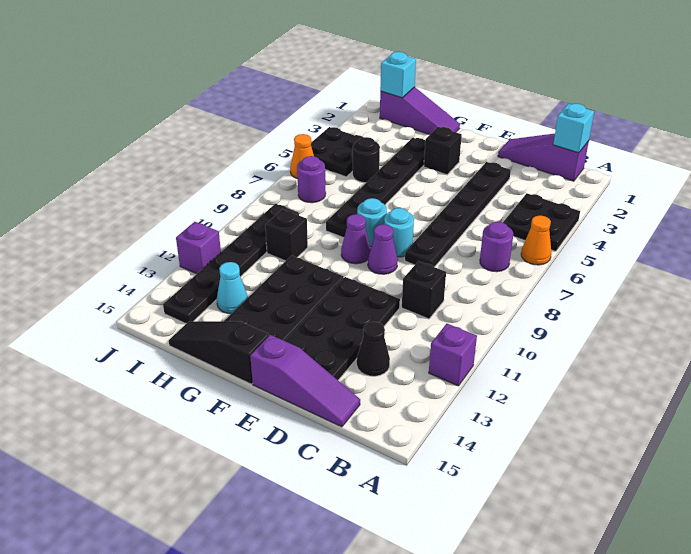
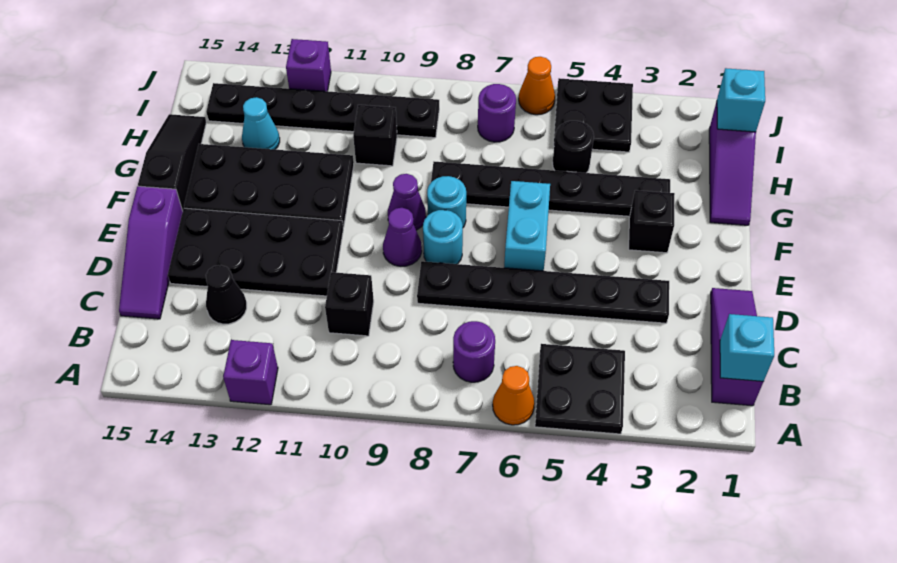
none -> cyan 1x2 brick [504,181,550,271]

